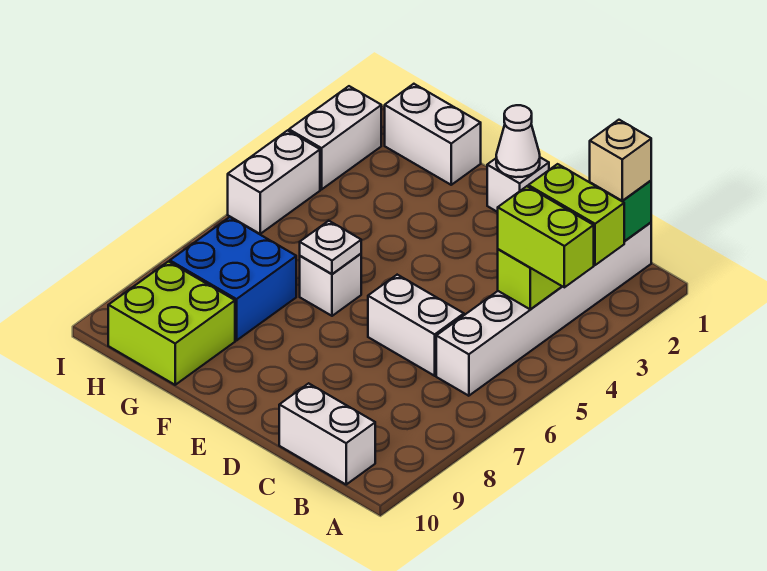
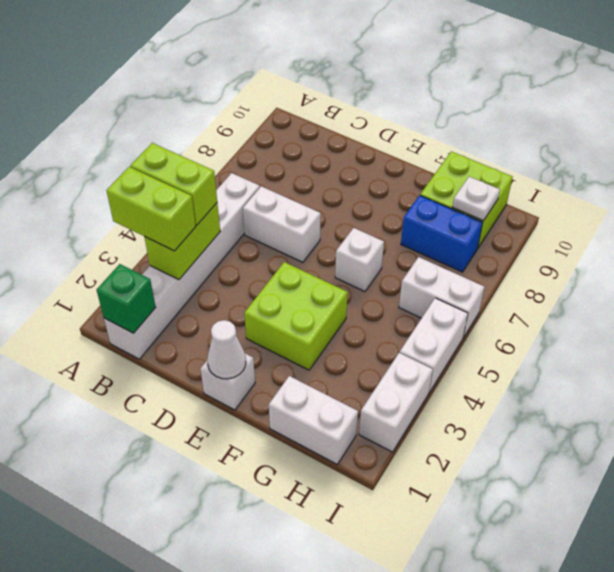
tan 1x1 brick [590,120,651,201] -> none
white 1x2 brick [279,383,375,484] -> white 1x2 brick moved to [399,257,484,338]
none -> lime 2x2 brick [244,262,348,370]
white 1x1 plate [300,221,361,274] -> white 1x1 plate moved to [453,177,500,221]
blue 2x2 brick [170,217,296,340] -> blue 1x2 brick [401,195,483,272]

